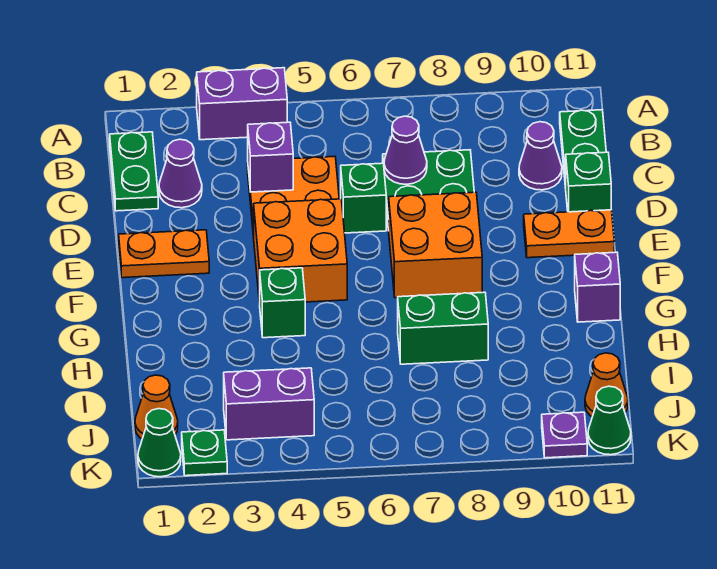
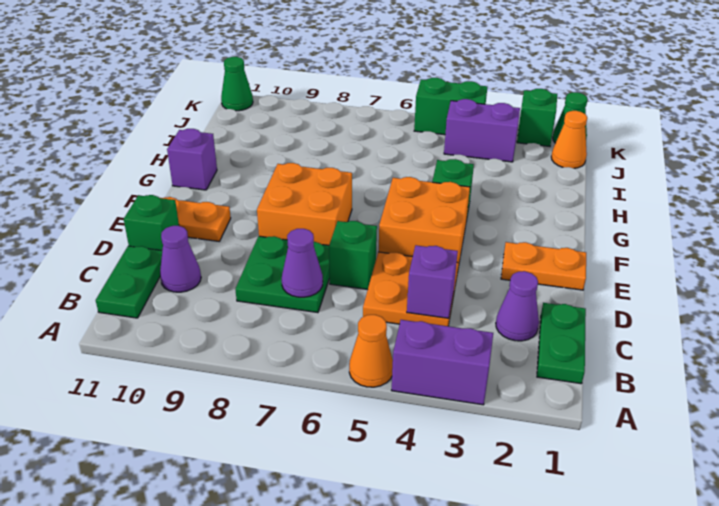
green 1x2 brick [398,292,488,364] -> green 1x2 brick moved to [414,78,487,135]
orange 1x1 cone [585,353,628,417] -> orange 1x1 cone moved to [349,315,393,387]
green 1x1 plate [182,430,227,476] -> green 1x1 brick [517,89,557,146]
purple 1x1 plate [542,412,587,458] -> none

